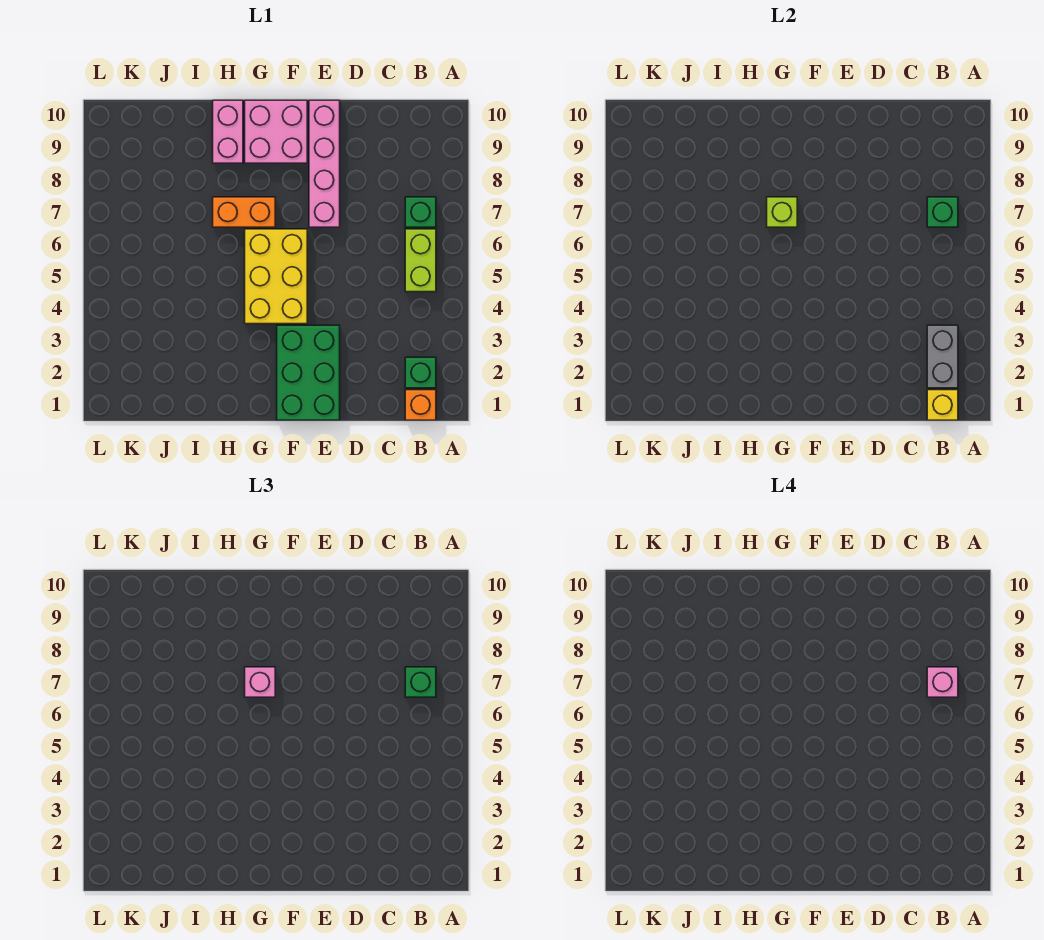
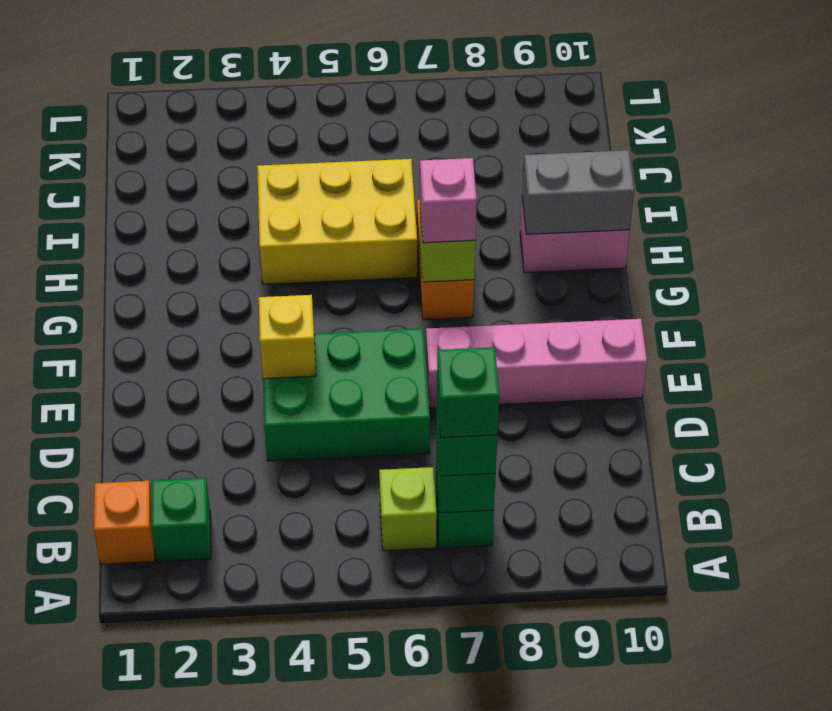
yellow 1x1 brick [927,390,958,420] -> yellow 1x1 brick moved to [259,295,316,379]
grey 1x2 brick [927,325,958,388] -> grey 1x2 brick moved to [522,150,634,234]
lime 1x2 brick [405,229,436,292] -> lime 1x1 brick [379,467,437,551]
pink 1x1 brick [927,667,958,697] -> green 1x1 brick [437,347,499,438]
green 2x3 brick [277,325,340,420] -> green 2x3 brick moved to [263,329,430,461]
yellow 2x3 brick [245,229,307,324] -> yellow 2x3 brick moved to [257,159,417,284]
pink 2x2 brick [245,100,307,163] -> none

